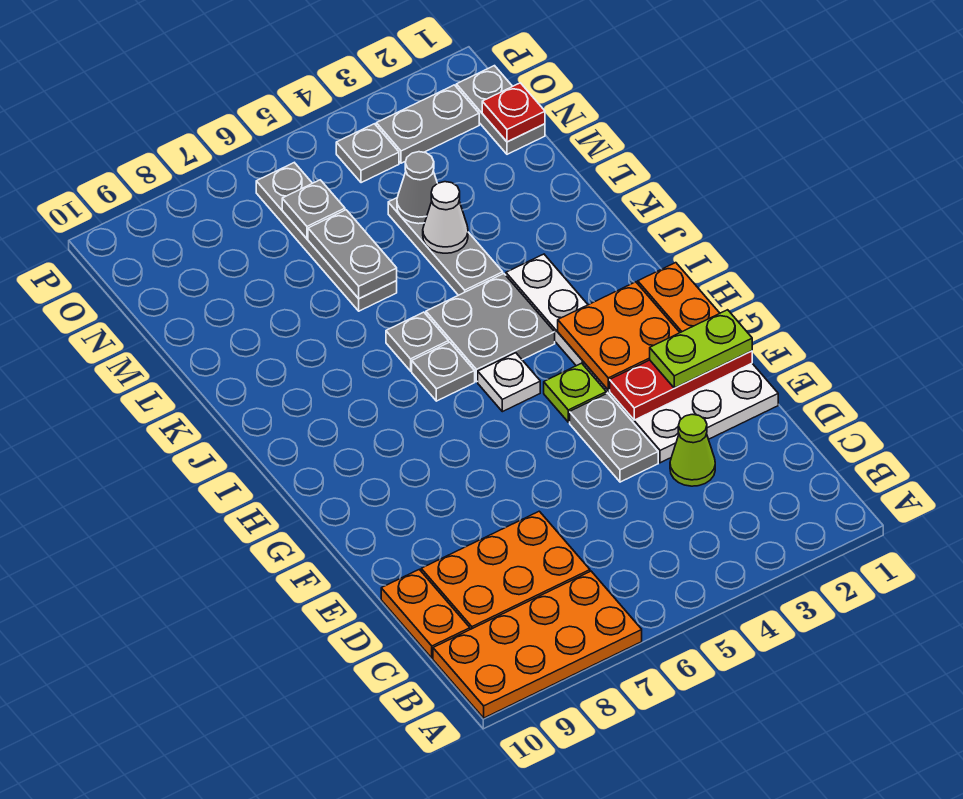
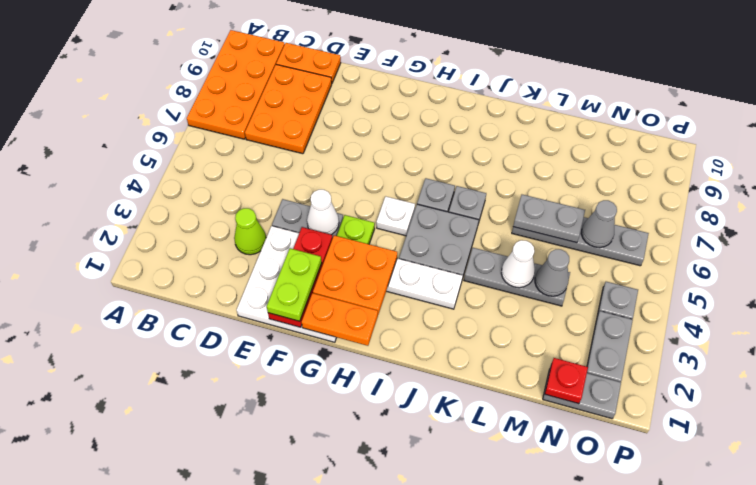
none -> white 1x1 cone [307,190,339,235]
grey 1x1 plate [282,180,345,239] -> grey 1x1 cone [581,200,617,248]

